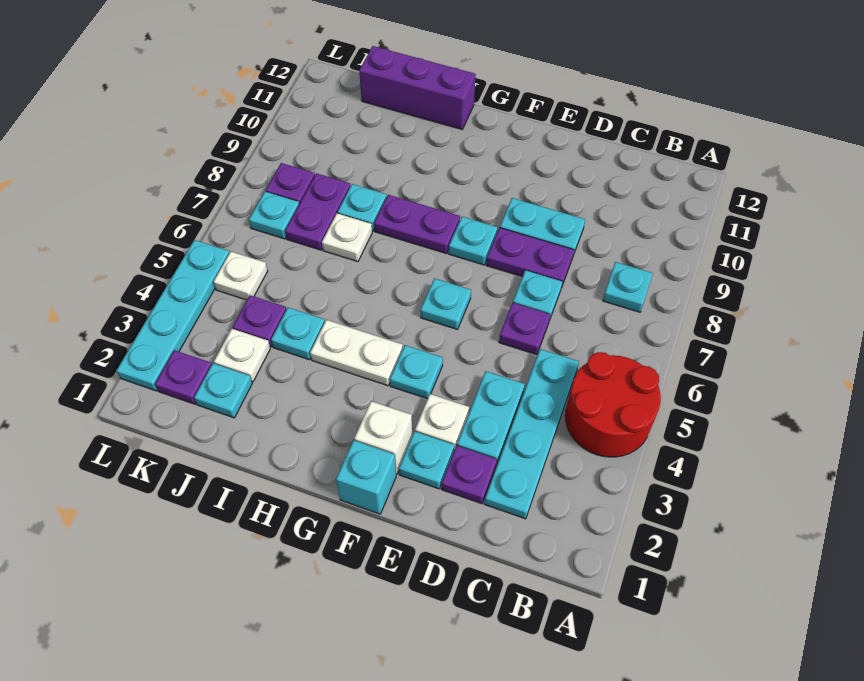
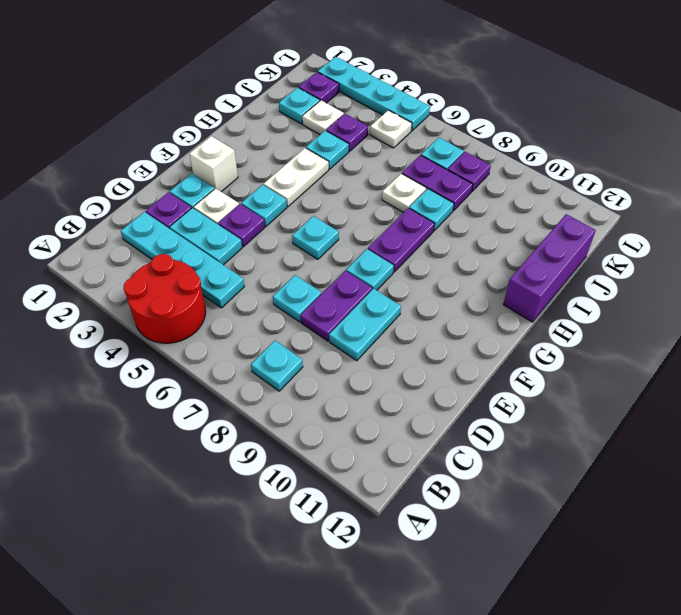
purple 1x1 plate [499,303,550,355] -> purple 1x1 plate moved to [218,204,265,247]
cyan 1x1 brick [336,440,396,514] -> none

